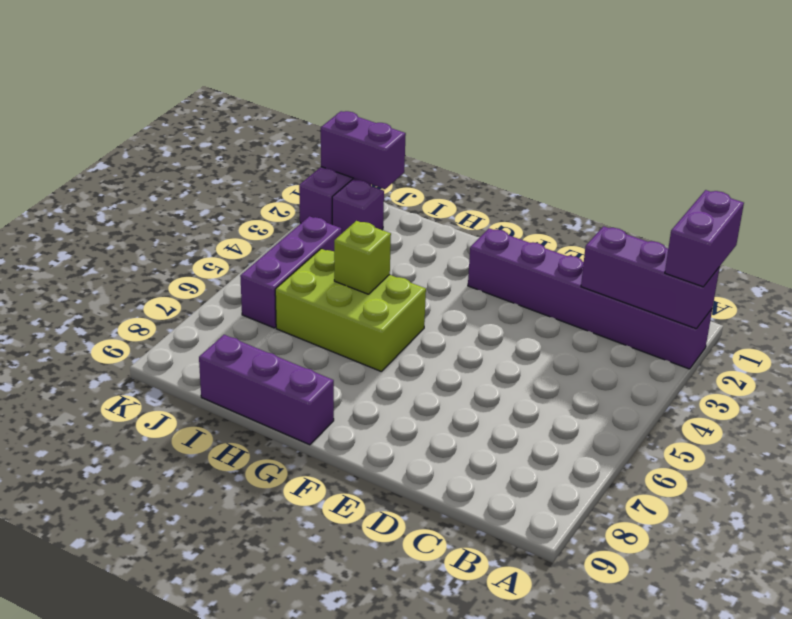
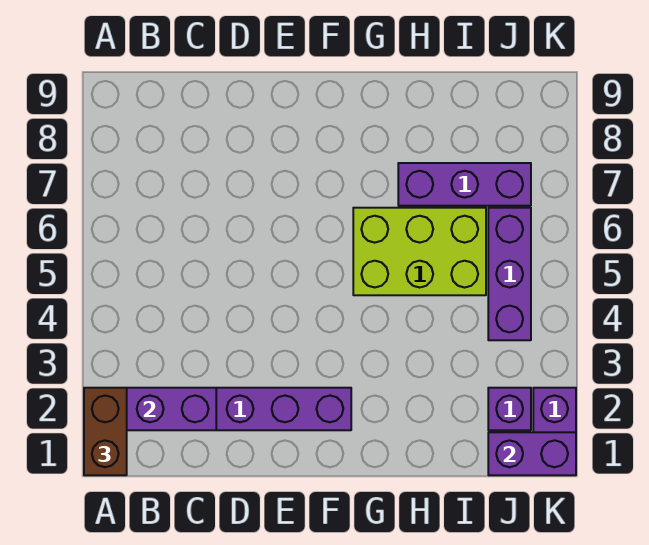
purple 1x2 brick [665,190,744,287] -> brown 1x2 brick [84,388,127,475]
purple 1x3 brick [199,335,334,445] -> purple 1x3 brick moved to [398,163,531,206]
lime 1x1 brick [334,221,391,294] -> none

